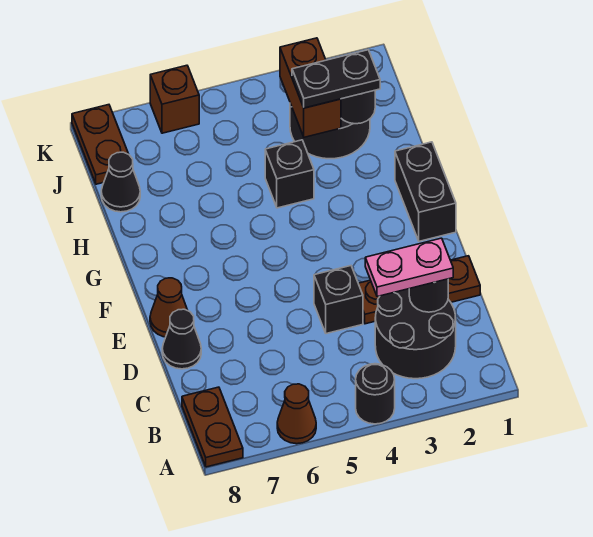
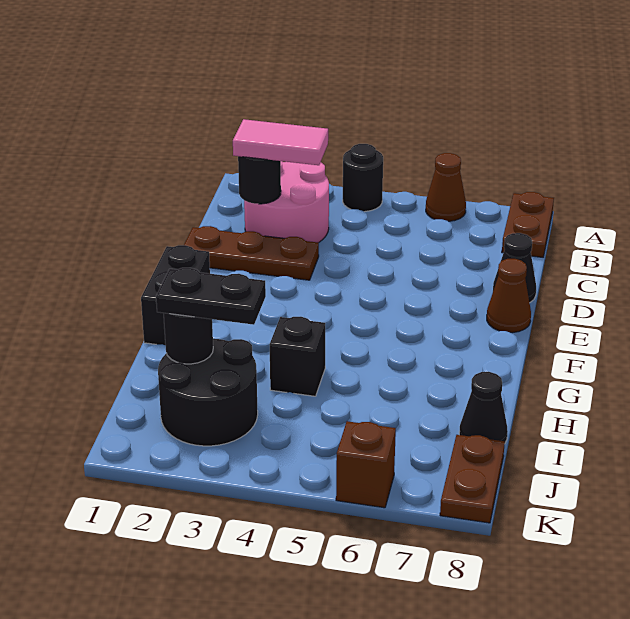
black 2x2 round brick [375,289,456,379] -> pink 2x2 round brick [244,161,329,243]
pink 1x2 plate [365,238,453,297] -> pink 1x2 tile [233,119,328,165]
black 1x1 brick [314,266,363,334] -> none
brown 1x2 brick [280,38,341,137] -> none

